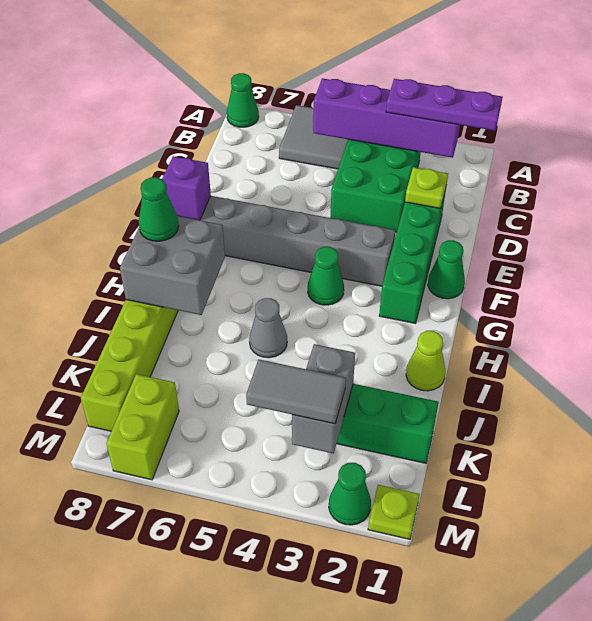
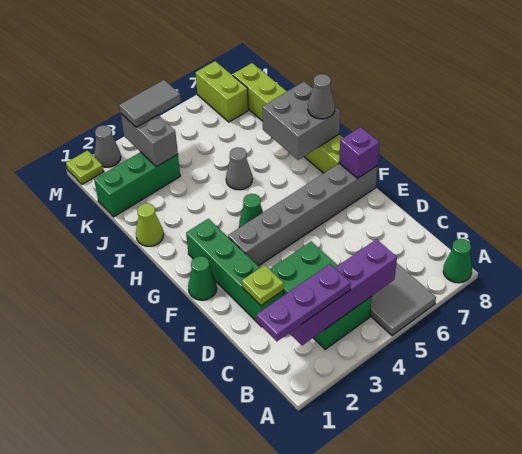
green 1x1 cone [139,177,179,241] -> grey 1x1 cone [308,74,335,119]
green 1x1 cone [329,463,371,525] -> grey 1x1 cone [94,126,121,167]

